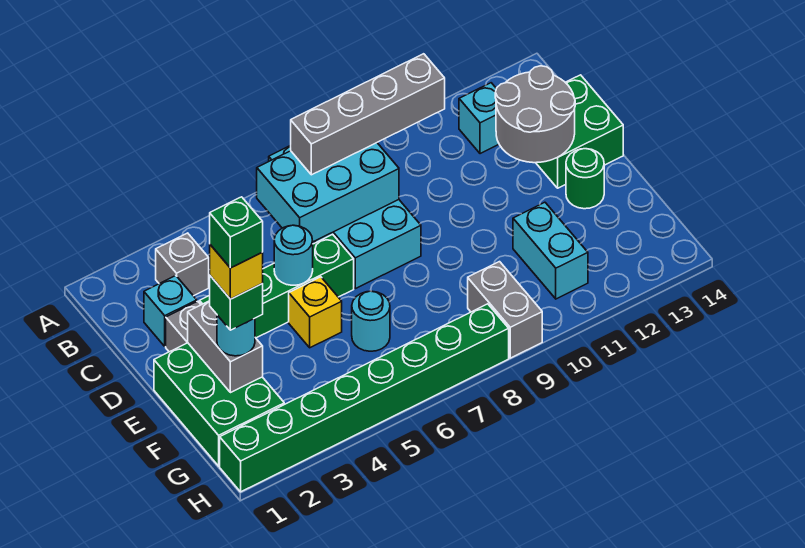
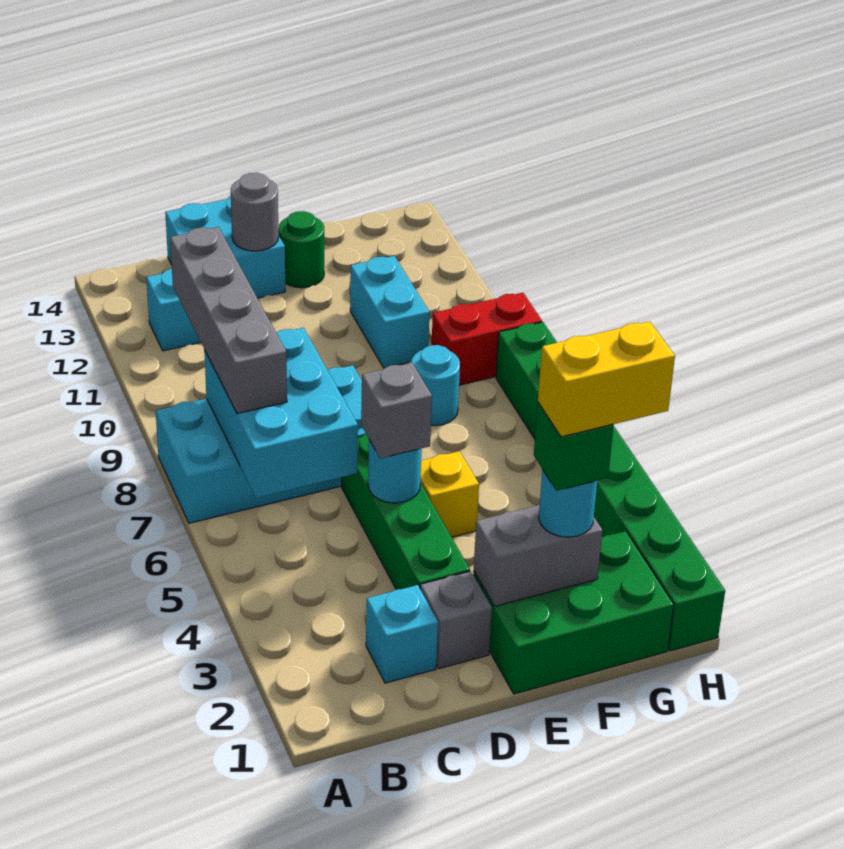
grey 1x1 brick [156,233,209,296] -> grey 1x1 brick moved to [361,363,432,458]
grey 2x2 round brick [495,66,575,163] -> grey 1x1 round brick [231,173,279,251]
green 2x2 brick [536,75,623,188] -> cyan 2x2 brick [165,196,285,298]
yellow 1x1 brick [210,245,263,299] -> yellow 1x2 brick [538,321,675,437]
green 1x1 brick [210,197,263,268] -> none
cyan 1x1 round brick [352,291,390,351] -> cyan 1x1 round brick moved to [411,345,460,426]
cyan 1x2 brick [513,202,588,299] -> cyan 1x2 brick turned to [350,256,430,368]
grey 1x2 brick [468,262,542,358] -> red 1x2 brick [432,293,542,385]

